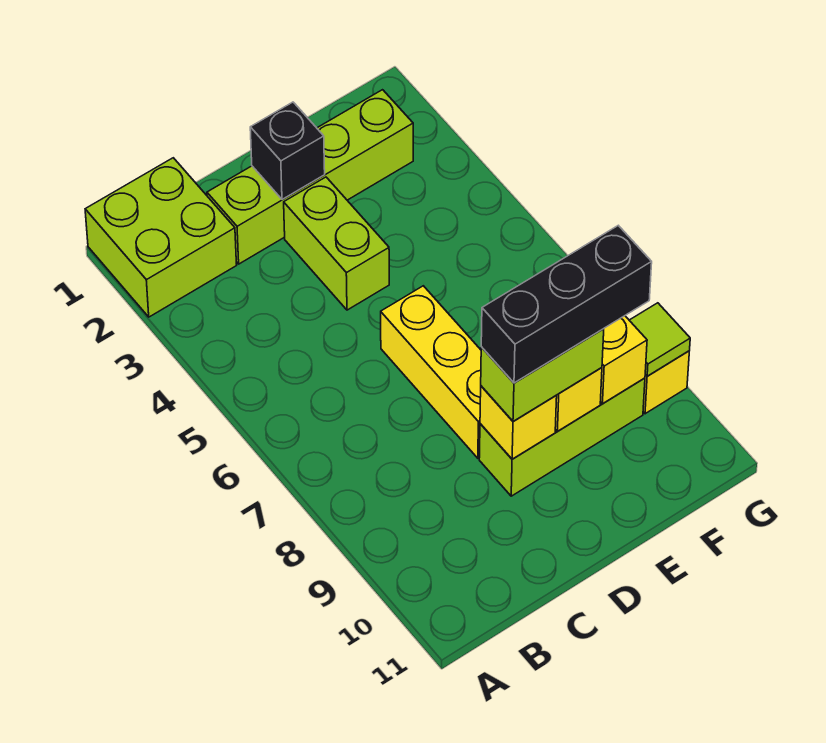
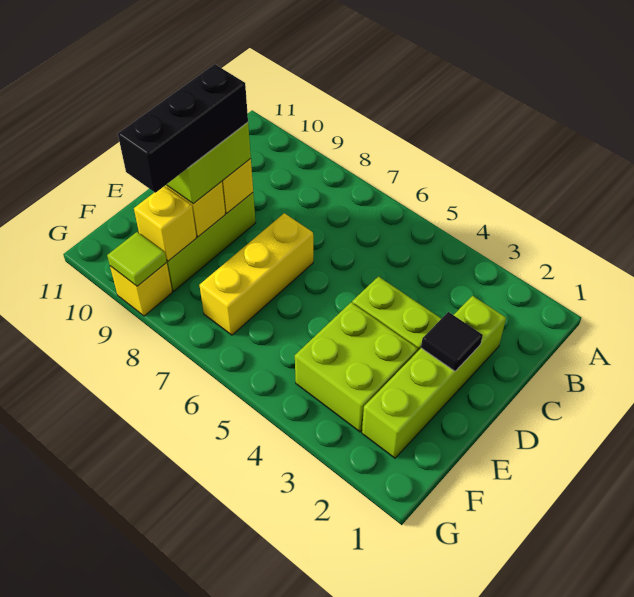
lime 2x2 brick [85,158,237,317] -> lime 2x2 brick moved to [295,302,418,432]
black 1x1 brick [250,102,325,199] -> black 1x1 tile [421,312,483,371]
yellow 1x3 brick [381,286,481,458] -> yellow 1x3 brick turned to [199,213,313,335]

